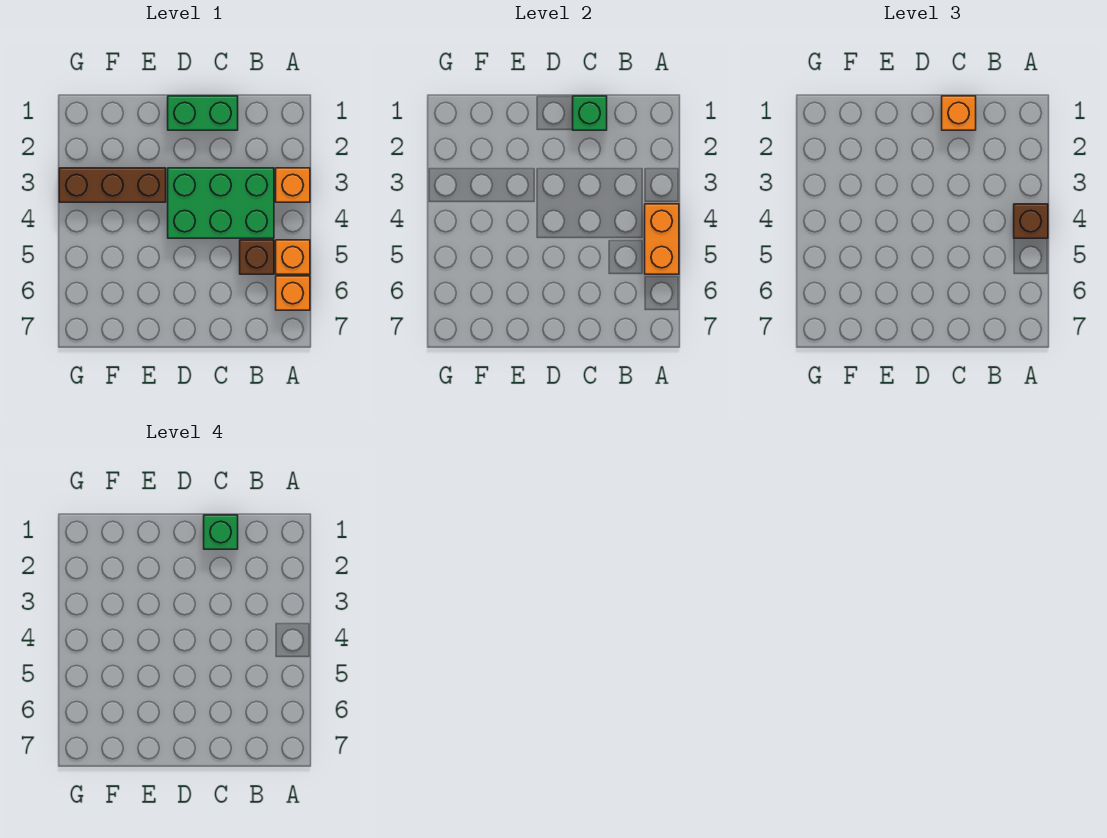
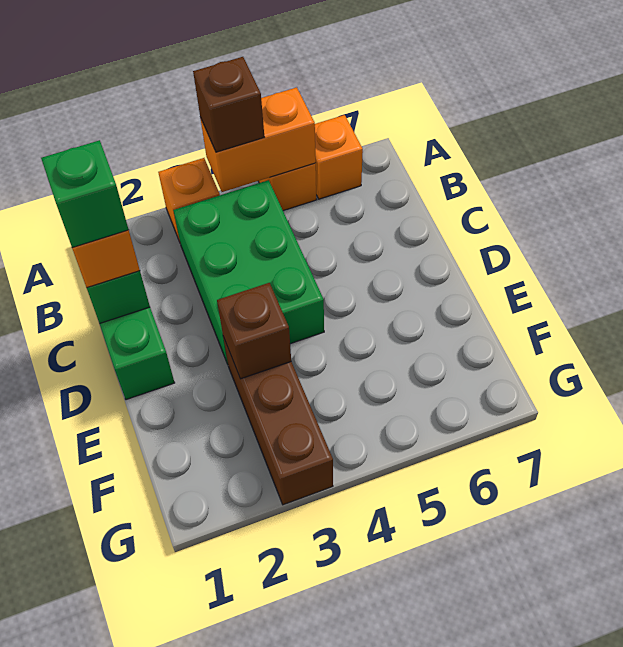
brown 1x1 brick [240,240,274,274] -> brown 1x1 brick moved to [217,283,291,379]

